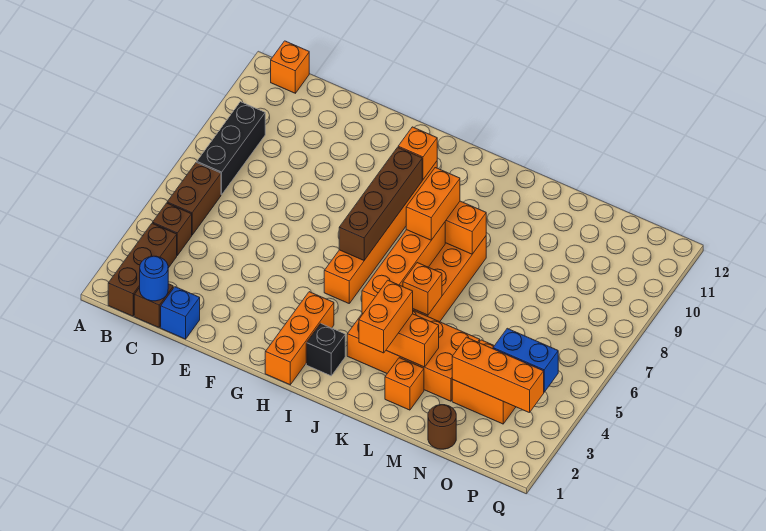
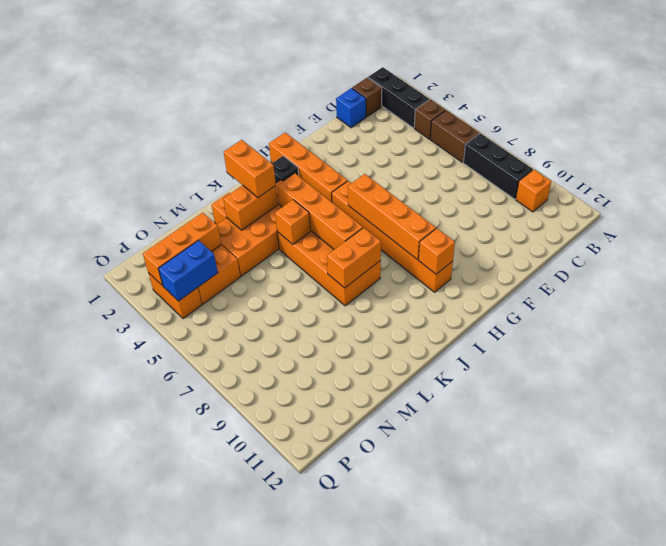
brown 1x3 brick [108,223,177,316] -> black 1x3 brick [368,67,429,128]
orange 1x1 brick [271,41,309,93] -> orange 1x1 brick moved to [516,170,551,212]
blue 1x1 round brick [140,256,168,301] -> none
orange 1x3 brick [265,292,334,385] -> orange 1x4 brick [269,132,347,202]
brown 1x4 brick [339,147,422,260] -> orange 1x4 brick [348,174,436,260]
orange 1x2 brick [406,168,460,240] -> orange 1x2 brick moved to [148,273,202,319]
brown 1x1 round brick [428,405,456,449] -> none

